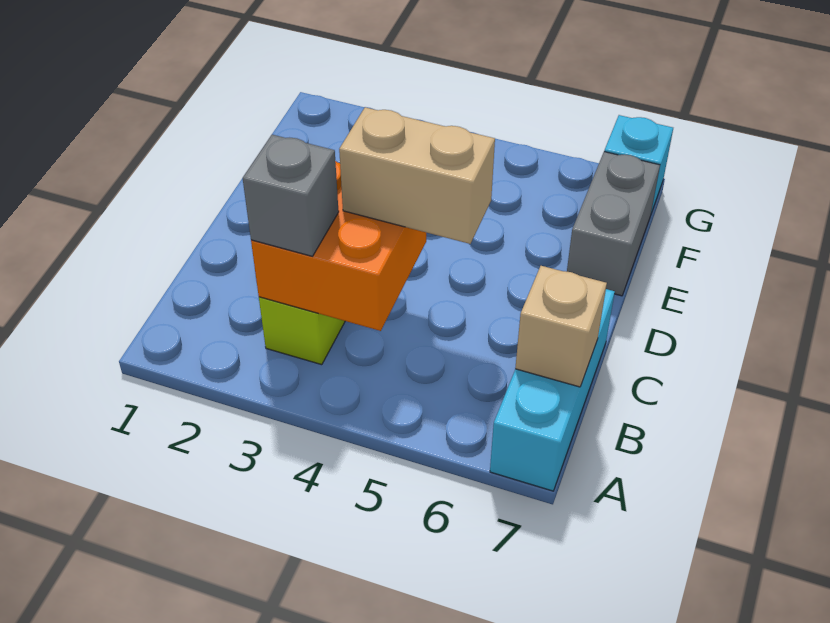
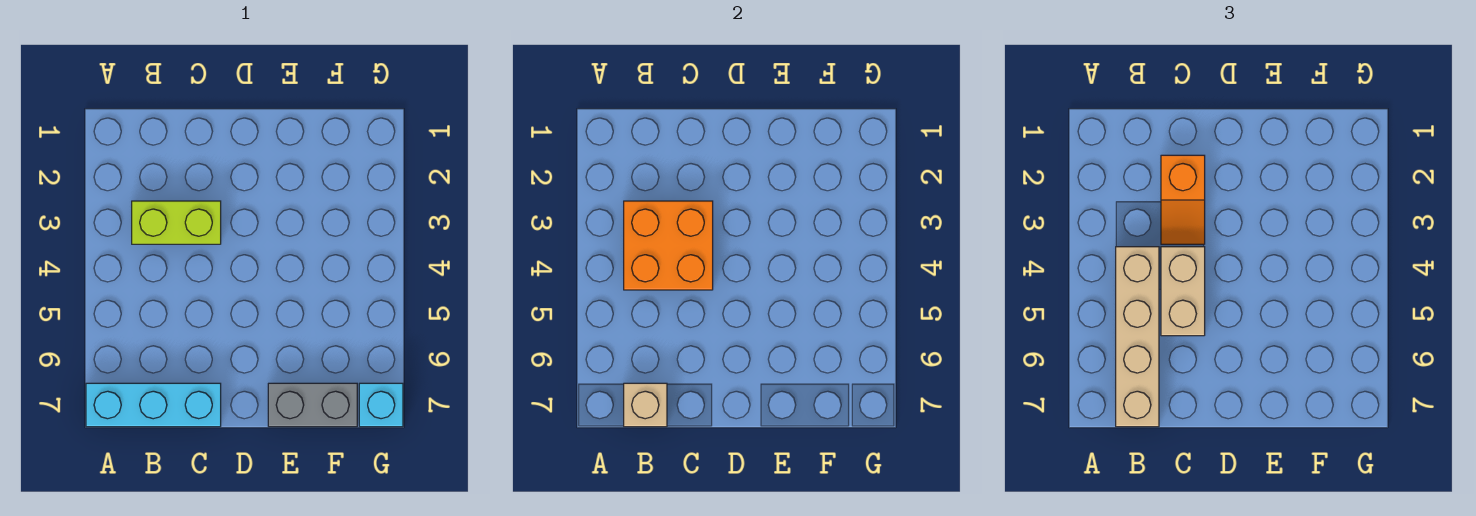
grey 1x1 brick [243,135,339,256] -> none
none -> tan 1x4 brick [1116,247,1159,427]
none -> orange 1x2 slope [1161,155,1205,244]

